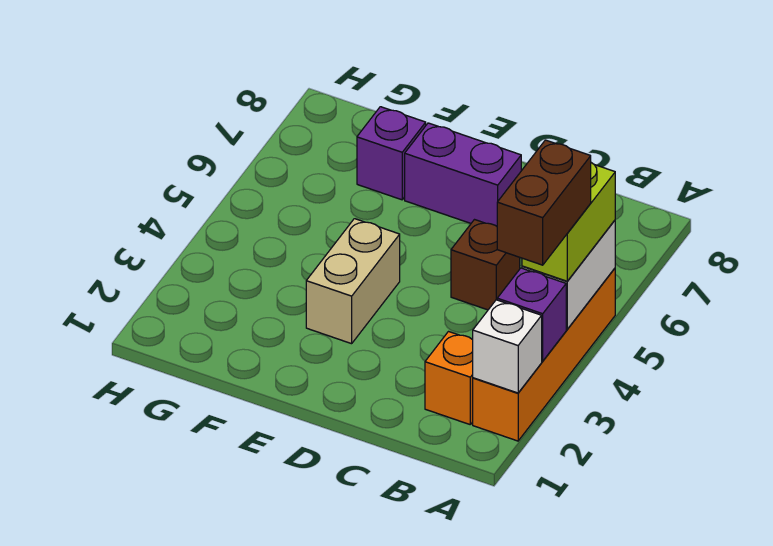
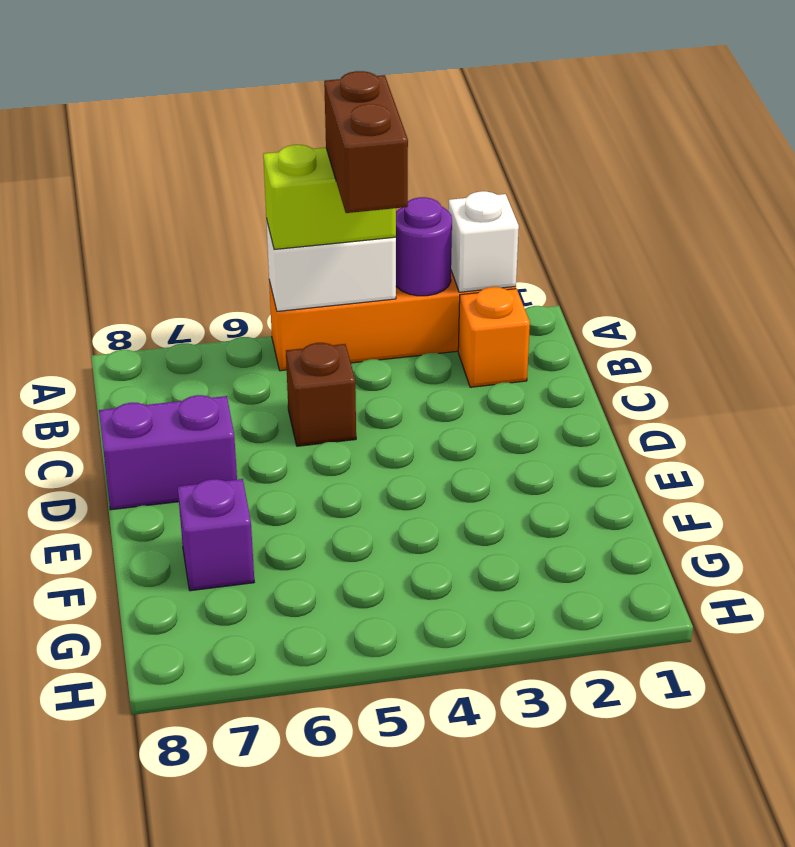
purple 1x1 brick [497,268,566,361] -> purple 1x1 round brick [396,197,452,296]
brown 1x2 brick [497,140,591,265] -> brown 1x2 brick turned to [324,71,408,213]
purple 1x2 brick [405,123,521,226] -> purple 1x2 brick turned to [99,395,237,510]
tan 1x2 brick [306,219,400,344] -> none

